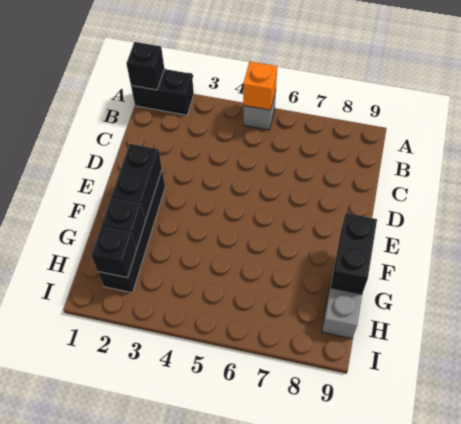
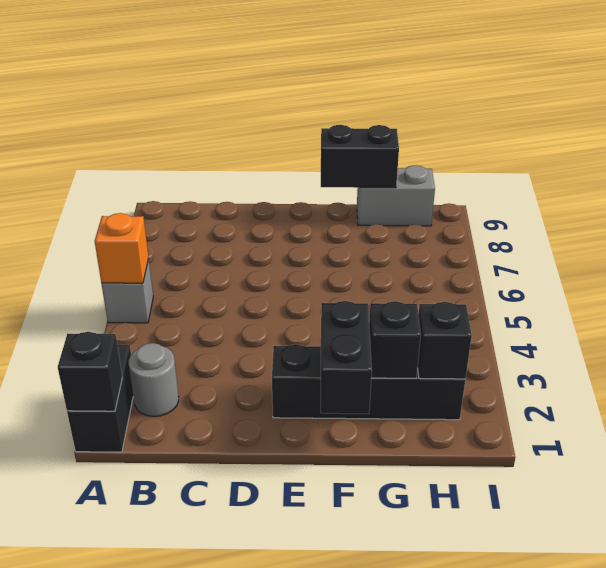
none -> grey 1x1 round brick [129,343,179,417]
black 1x2 brick [111,144,162,220] -> black 1x2 brick turned to [321,301,372,414]

